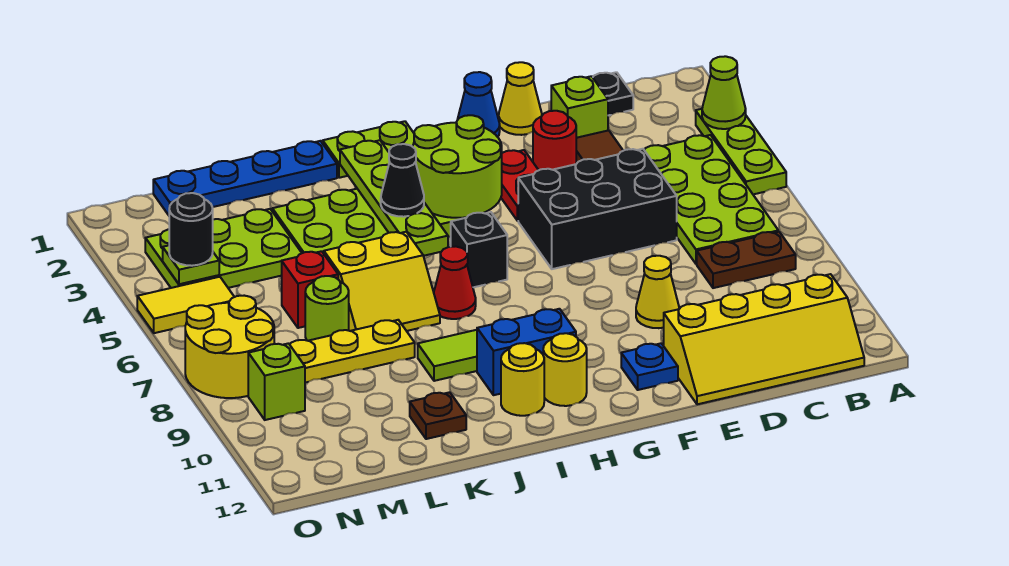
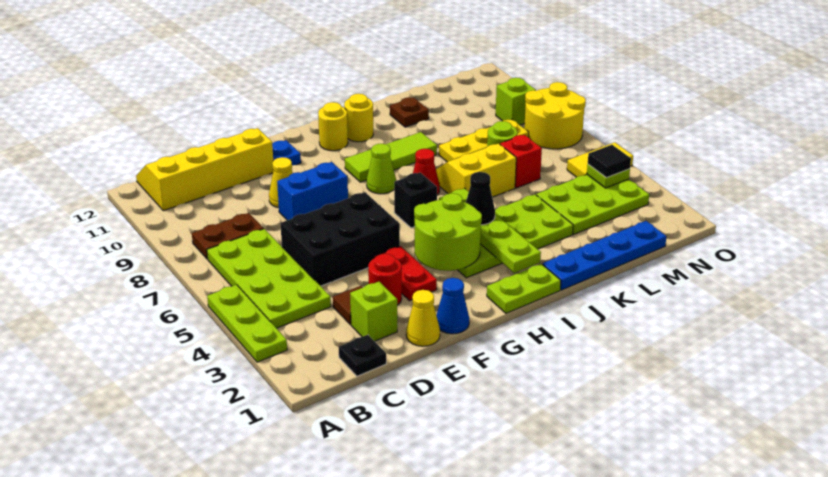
lime 1x1 cone [702,56,746,129] -> lime 1x1 cone moved to [367,144,396,194]
blue 1x2 brick [477,309,576,395] -> blue 1x2 brick moved to [277,162,348,220]
black 1x1 round brick [169,193,213,266] -> black 1x1 tile [588,145,631,178]

